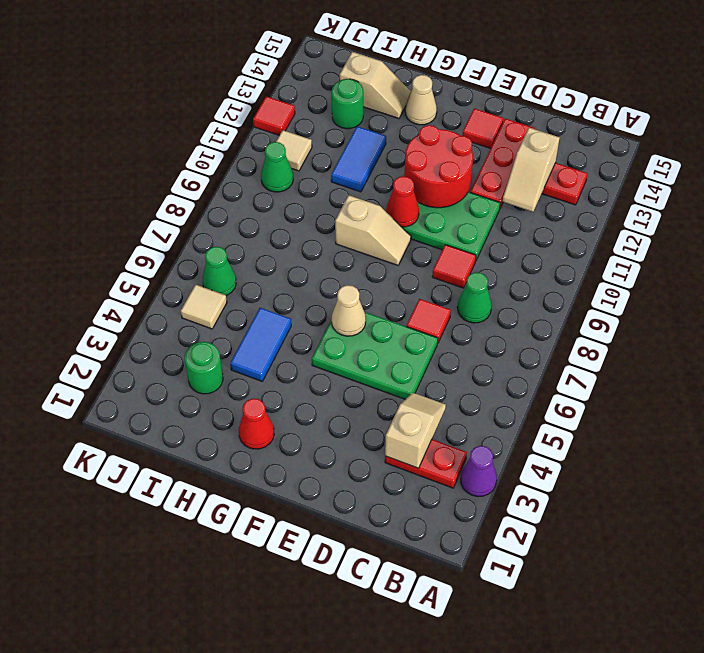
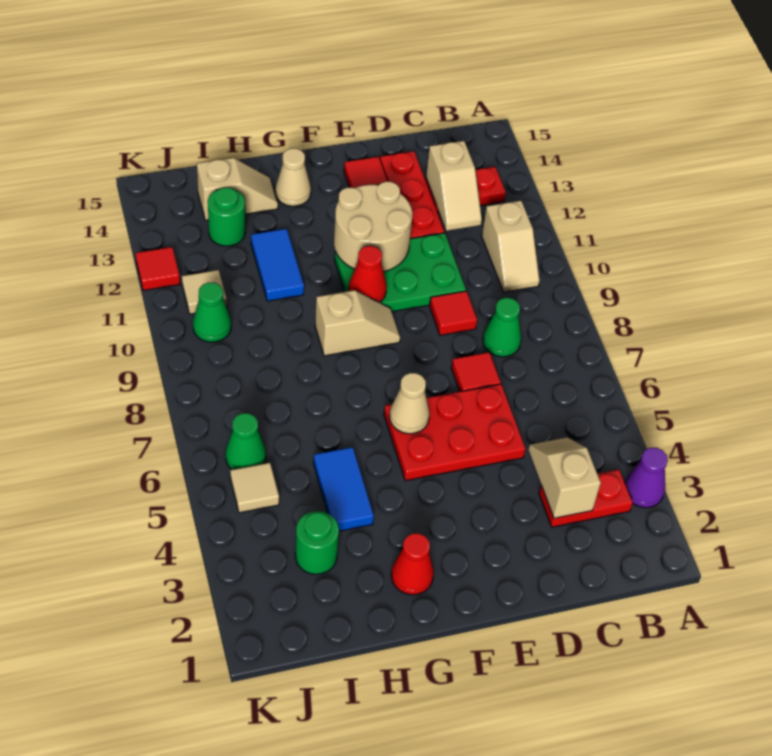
none -> tan 1x2 slope [482,201,540,292]
green 2x3 plate [312,312,438,399] -> red 2x3 plate [384,384,526,481]
red 2x2 round brick [404,125,473,208] -> tan 2x2 round brick [334,182,412,272]

